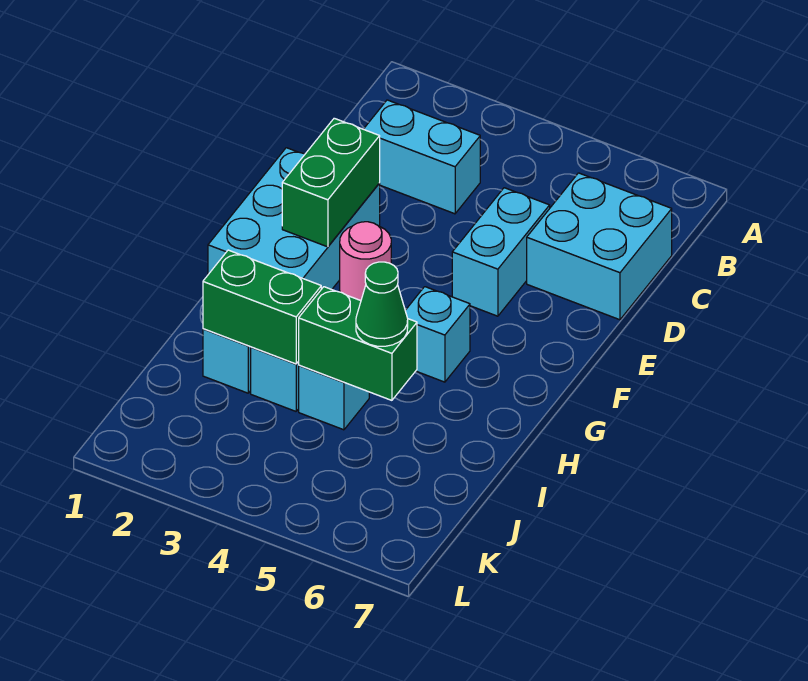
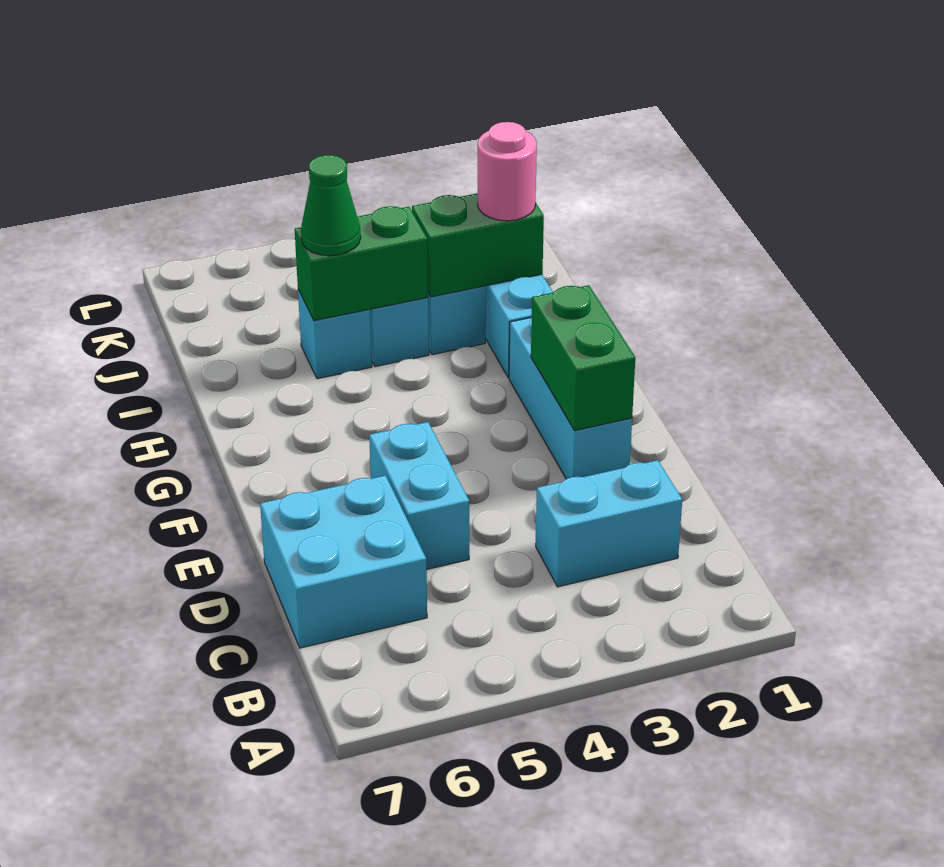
cyan 2x3 brick [208,148,380,289] -> cyan 1x3 brick [509,317,632,479]
pink 1x1 round brick [340,222,391,301] -> pink 1x1 round brick moved to [478,122,537,221]
cyan 1x1 brick [405,287,470,382] -> cyan 1x1 brick moved to [298,290,372,379]

